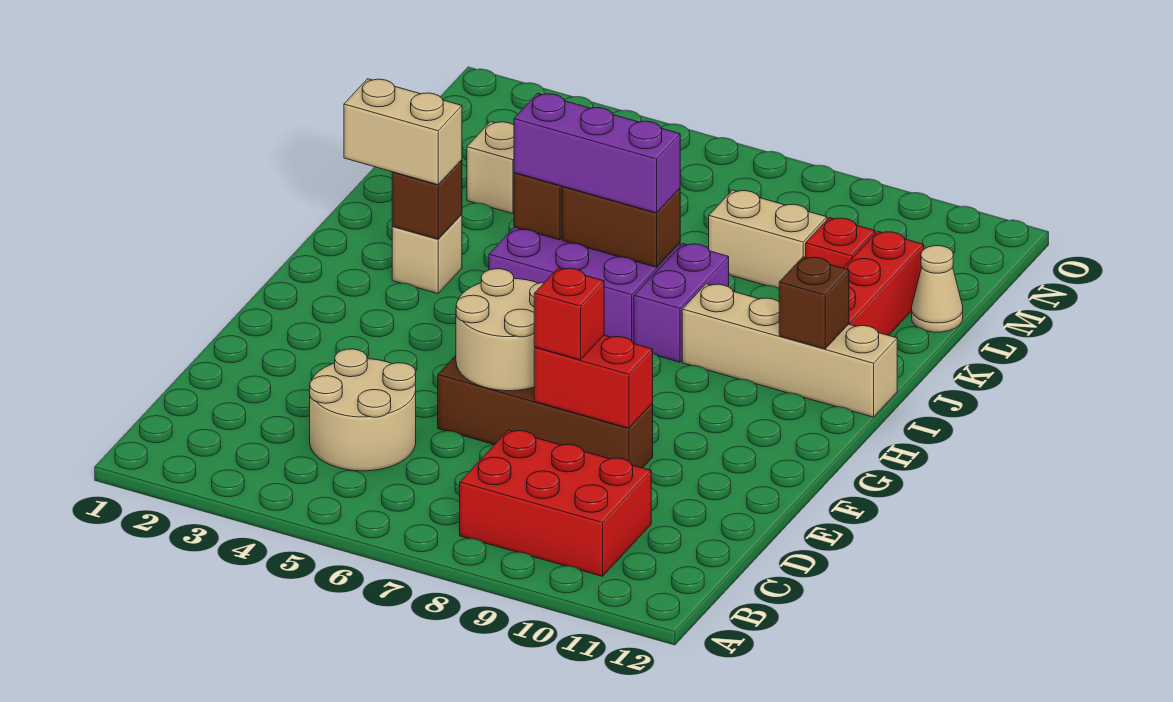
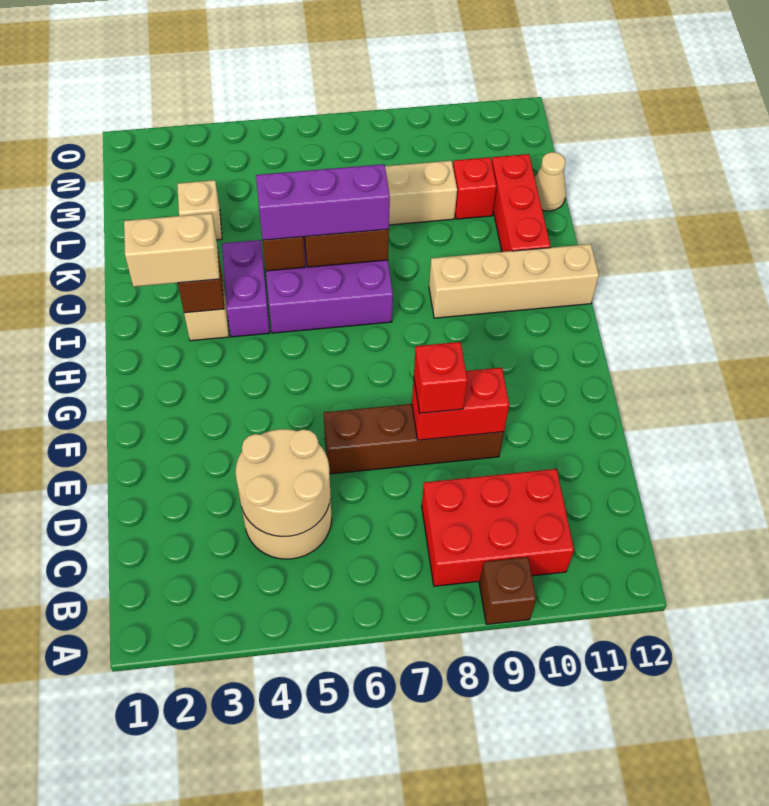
tan 2x2 round brick [456,269,543,391] -> tan 2x2 round brick moved to [236,429,330,537]
purple 1x2 brick [634,244,729,362] -> purple 1x2 brick moved to [222,240,270,337]
brown 1x1 brick [779,257,849,349] -> brown 1x1 brick moved to [479,557,536,624]

